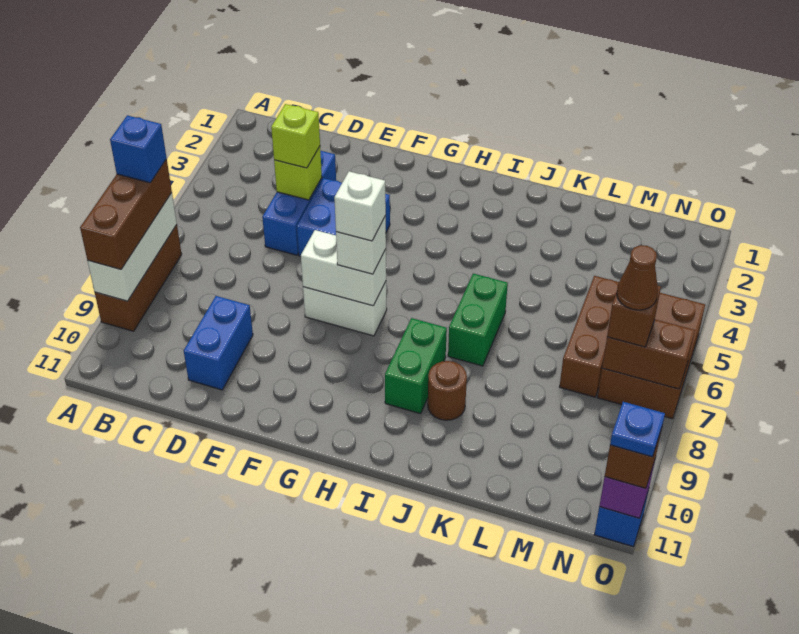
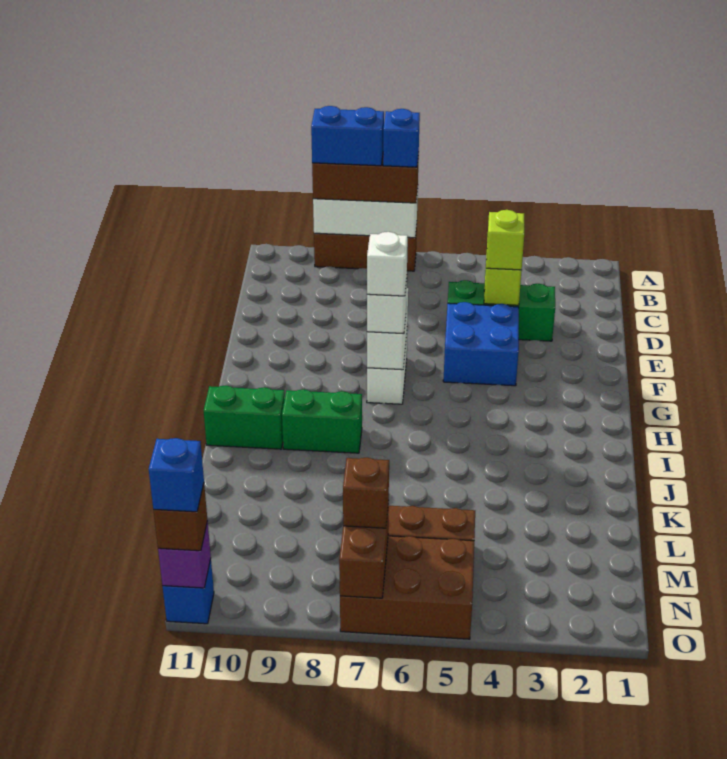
blue 1x3 brick [262,151,336,255] -> green 1x3 brick [448,280,555,341]
blue 1x2 brick [184,296,253,390] -> blue 1x2 brick moved to [311,106,384,166]
green 1x2 brick [448,274,508,366] -> green 1x2 brick moved to [204,386,285,449]
brown 1x1 round brick [428,361,467,420] -> none
brown 1x1 cone [617,245,658,310] -> none
blue 1x1 plate [610,402,665,457] -> blue 1x1 brick [149,438,204,512]

